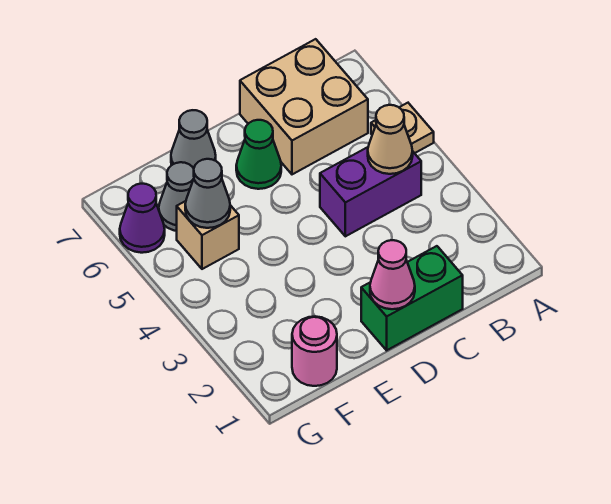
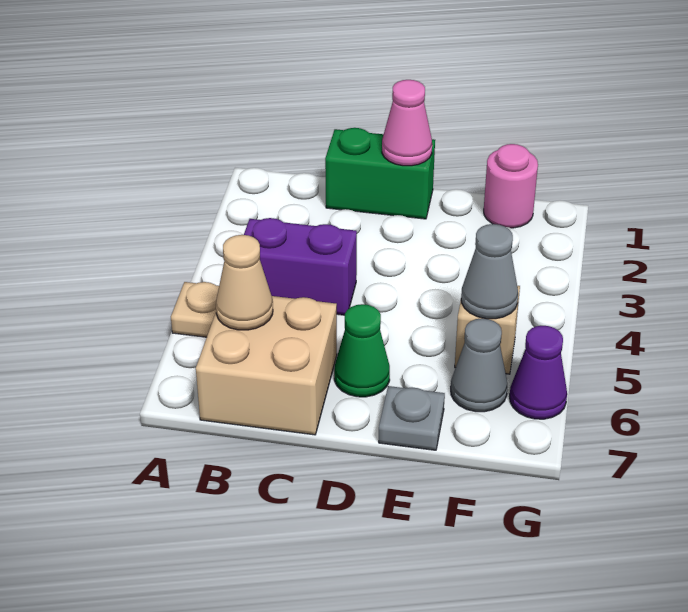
tan 1x1 cone [368,105,413,174] -> tan 1x1 cone moved to [216,235,273,330]
grey 1x1 cone [171,110,216,168] -> grey 1x1 plate [379,386,445,450]

